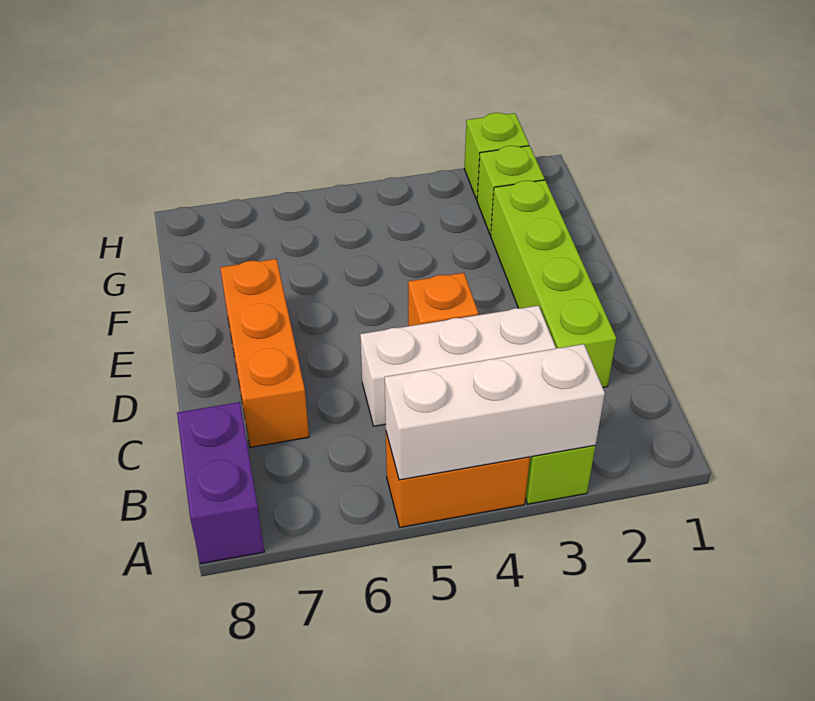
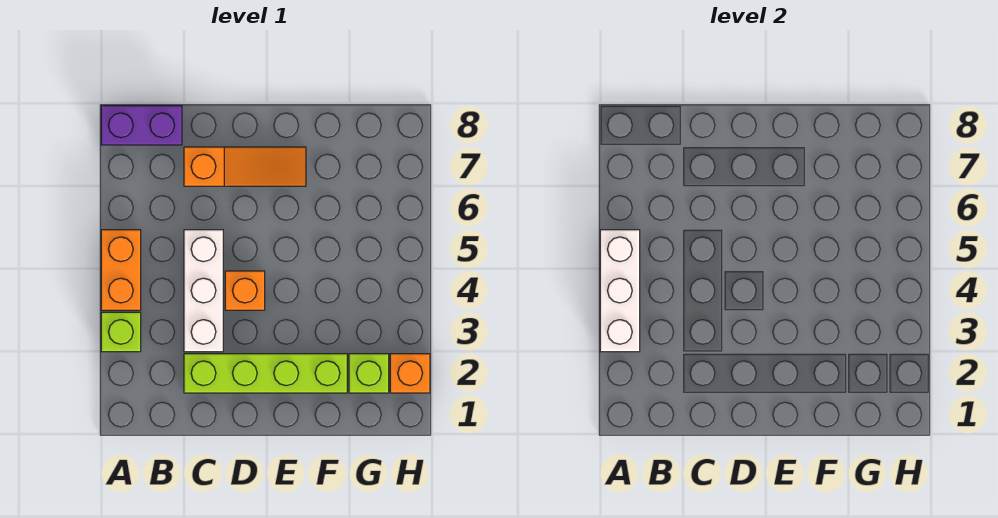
orange 1x3 brick [220,259,309,447] -> orange 1x3 slope [184,147,306,186]
lime 1x1 brick [464,113,529,200] -> orange 1x1 brick [390,354,430,393]

